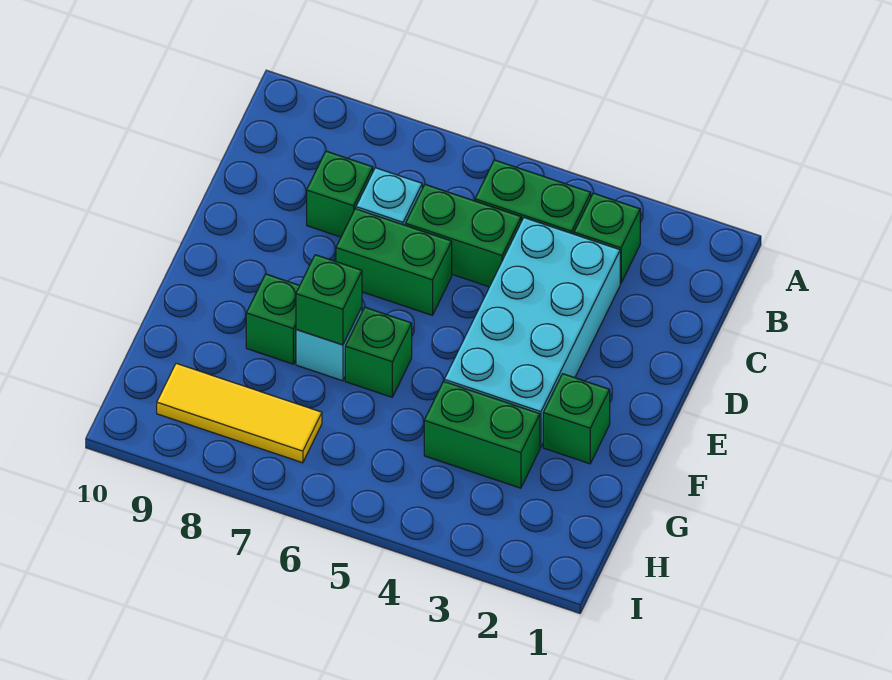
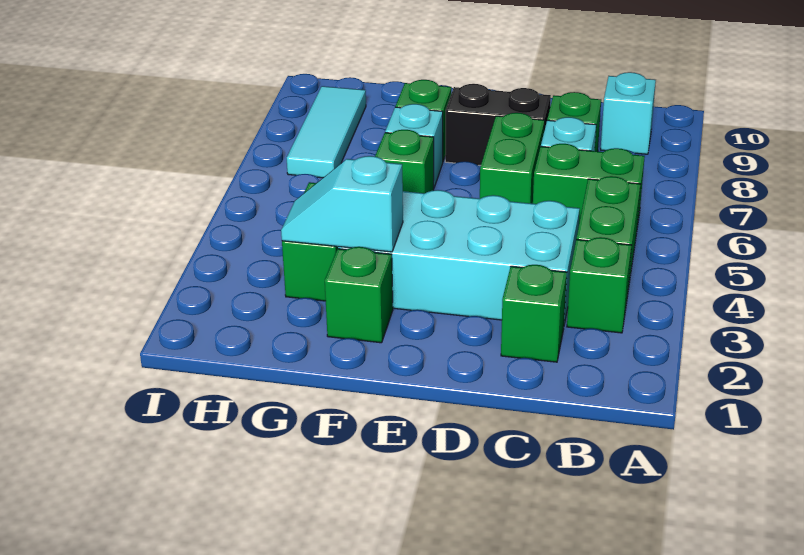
none -> cyan 1x1 brick [601,72,656,154]
green 1x2 brick [406,184,521,287] -> green 1x2 brick turned to [533,144,645,234]
none -> black 1x2 brick [445,84,551,165]
none -> cyan 1x2 slope [281,156,403,252]
green 1x1 brick [296,255,362,345] -> green 1x1 brick moved to [501,265,567,362]
yellow 1x3 tile [157,363,322,463] -> cyan 1x3 tile [287,86,366,178]

